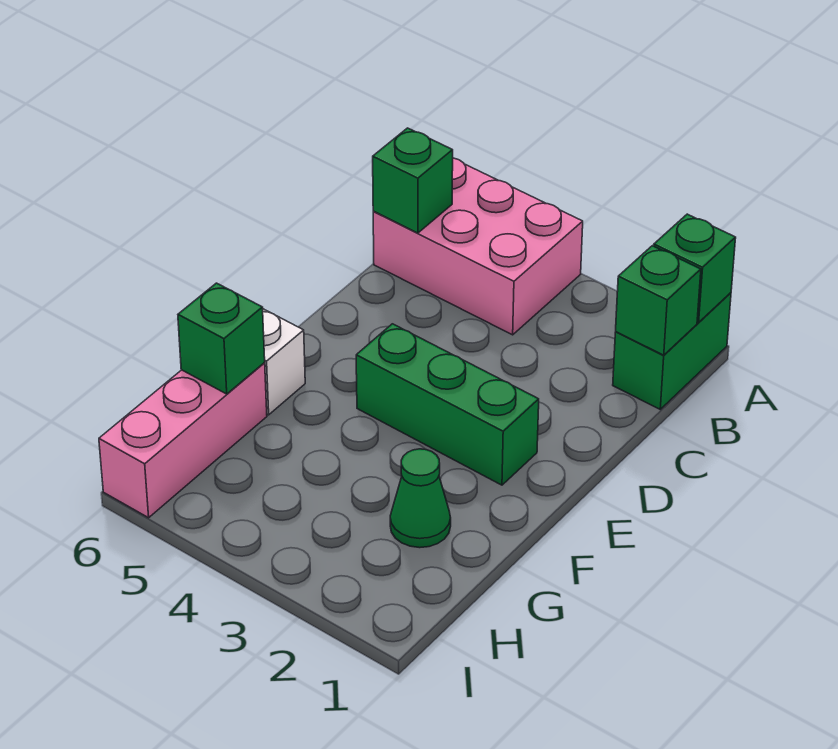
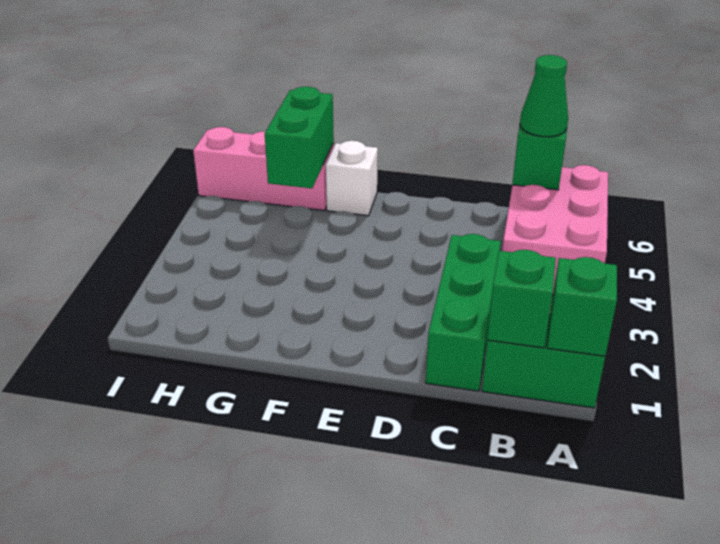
green 1x3 brick [356,324,539,485] -> green 1x3 brick moved to [426,234,501,391]
green 1x1 cone [390,449,451,548] -> green 1x1 cone moved to [520,55,568,137]
green 1x1 brick [178,283,265,394] -> green 1x2 brick [265,87,334,188]

